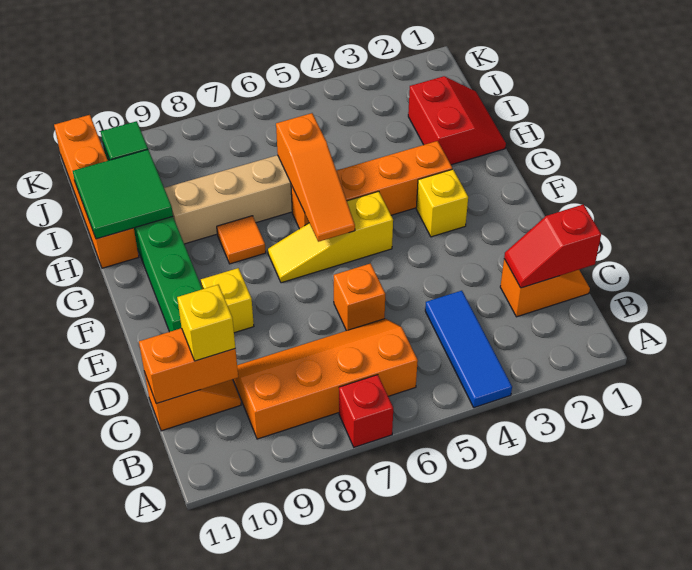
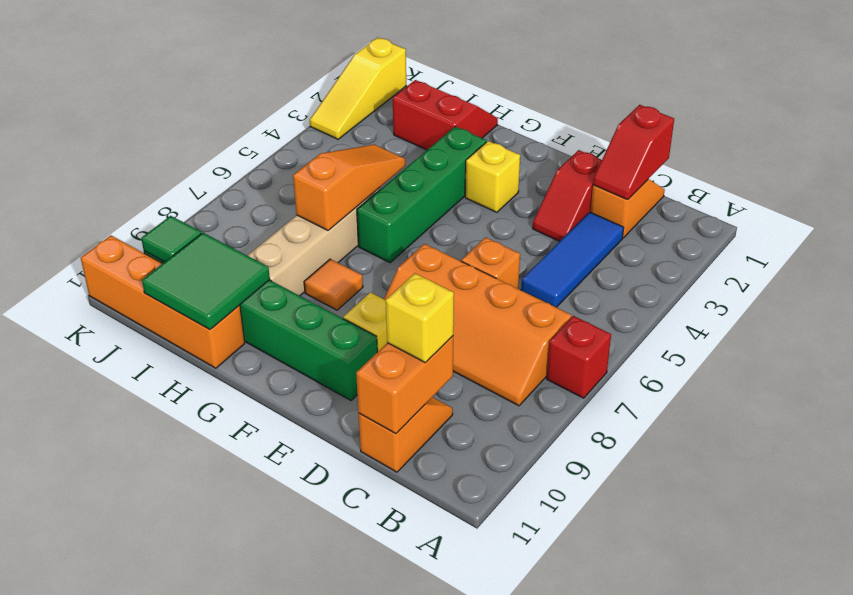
blue 1x3 tile [425,291,512,408] -> blue 1x3 tile turned to [521,212,624,307]
orange 2x4 slope [233,319,418,439] -> orange 2x4 slope turned to [384,244,571,406]
none -> red 1x2 slope [533,150,602,241]
yellow 1x3 slope [268,191,393,283] -> yellow 1x3 slope moved to [310,38,406,139]
orange 1x3 slope [276,113,355,242] -> orange 1x3 slope turned to [293,145,405,230]
orange 1x4 brick [291,141,452,229] -> green 1x4 brick [357,127,486,262]

